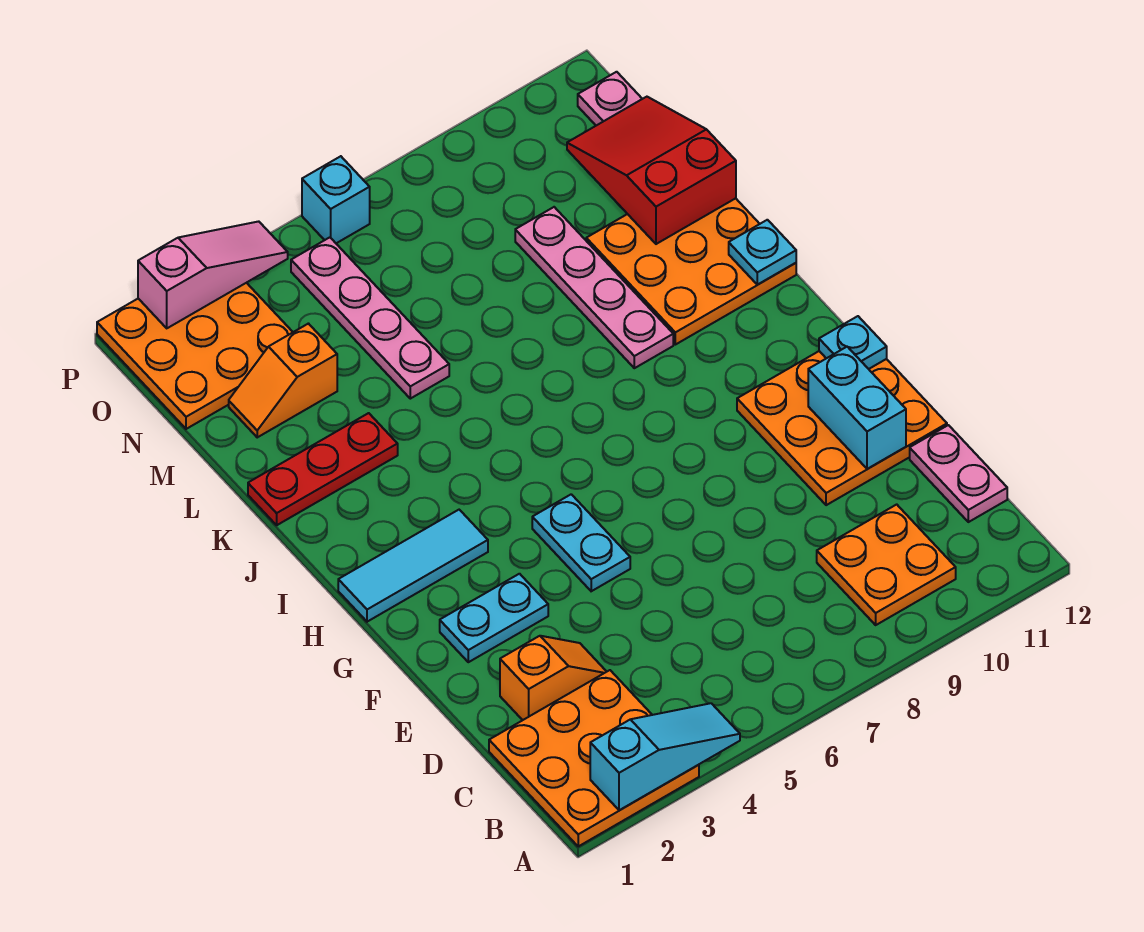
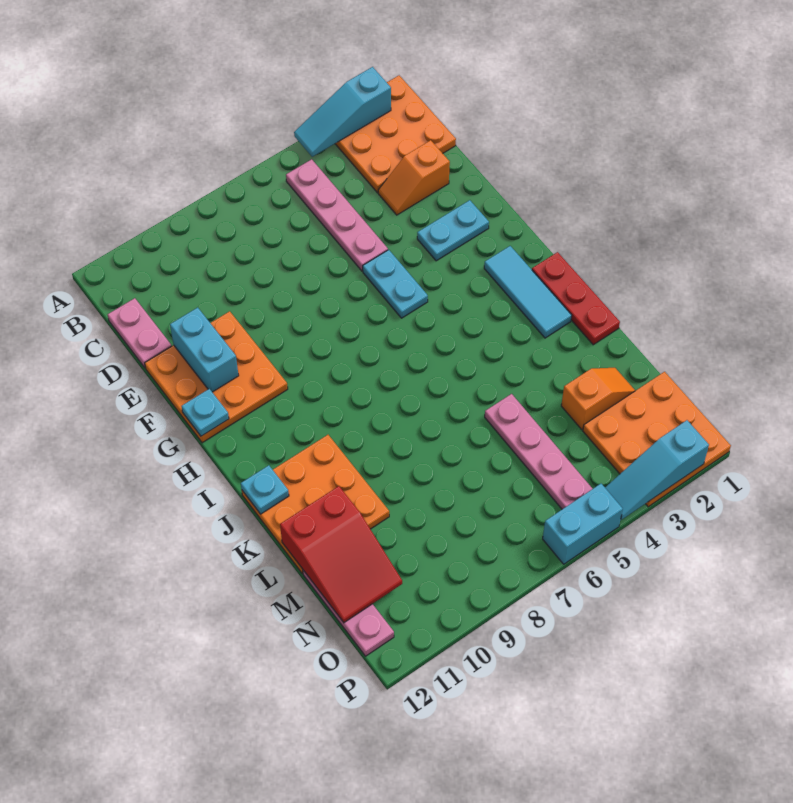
orange 2x2 plate [817,504,956,625] -> none
cyan 1x3 tile [338,510,488,622] -> cyan 1x3 tile turned to [484,246,572,338]
pink 1x4 plate [515,207,673,368] -> pink 1x4 plate moved to [286,159,388,271]
red 1x3 plate [248,413,398,525] -> red 1x3 plate turned to [532,252,620,345]
pink 1x3 slope [138,221,288,328] -> cyan 1x3 slope [605,420,709,519]
cyan 1x1 brick [302,156,370,243] -> cyan 1x2 brick [543,484,623,564]

